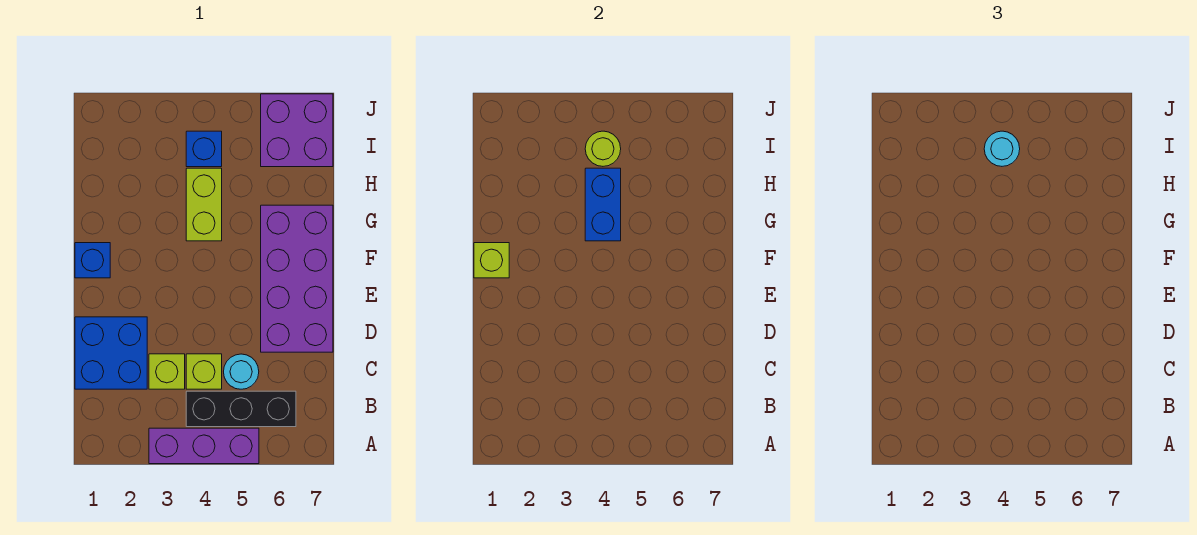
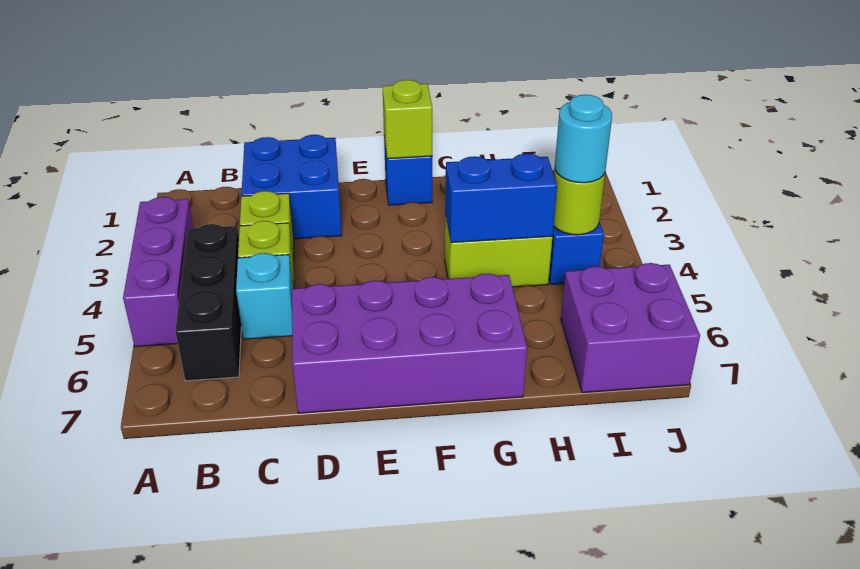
cyan 1x1 round brick [224,354,259,389] -> cyan 1x1 brick [236,253,293,339]

